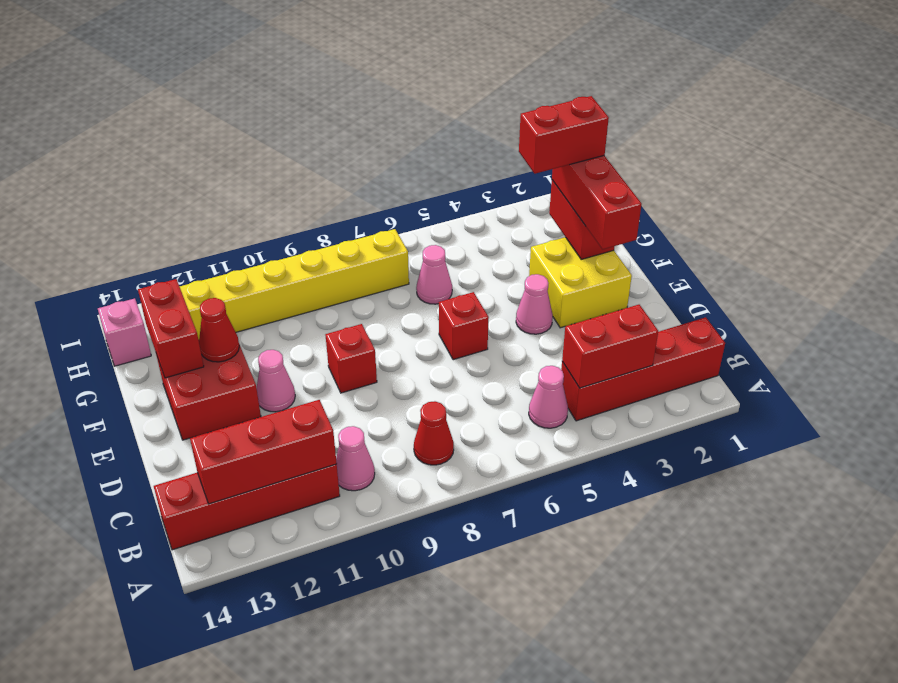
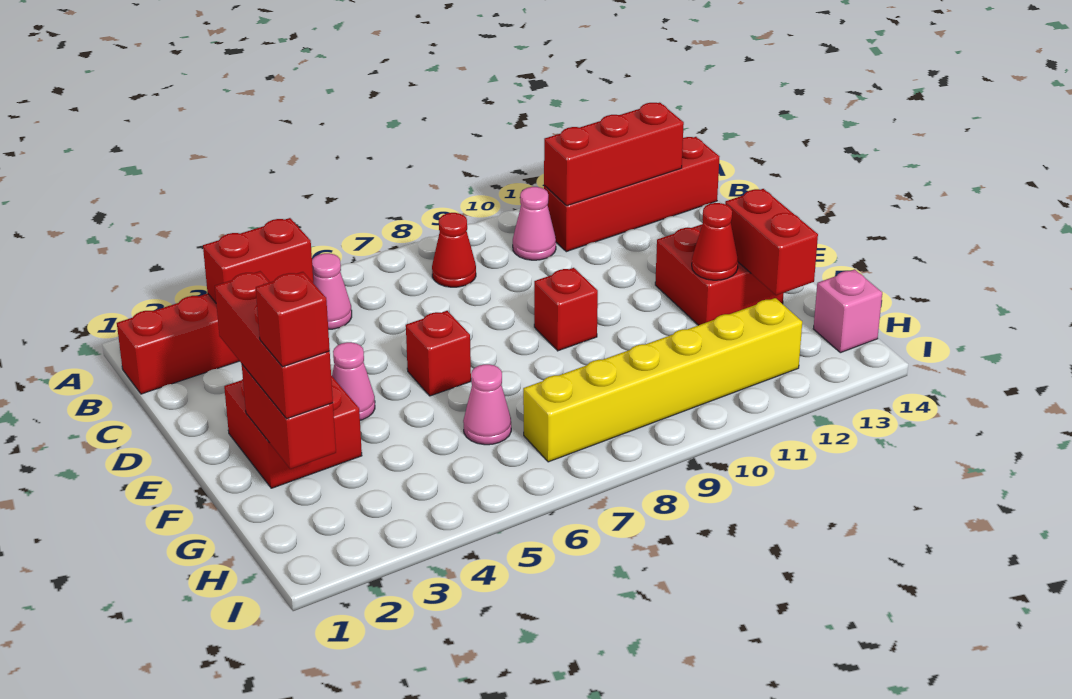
yellow 2x2 brick [529,237,632,328] -> red 2x2 brick [224,376,362,488]
pink 1x1 cone [257,350,295,412] -> none
red 1x2 brick [519,96,609,174] -> red 1x1 brick [256,272,330,367]

